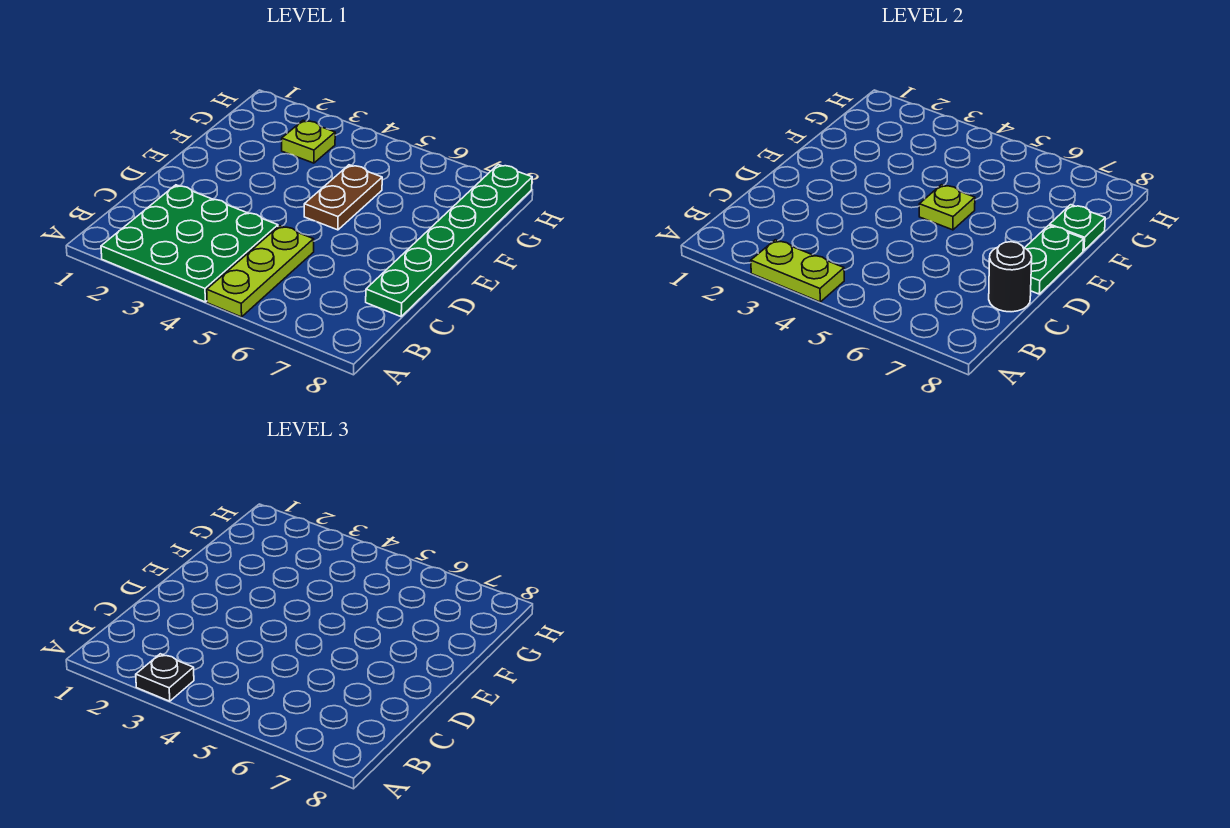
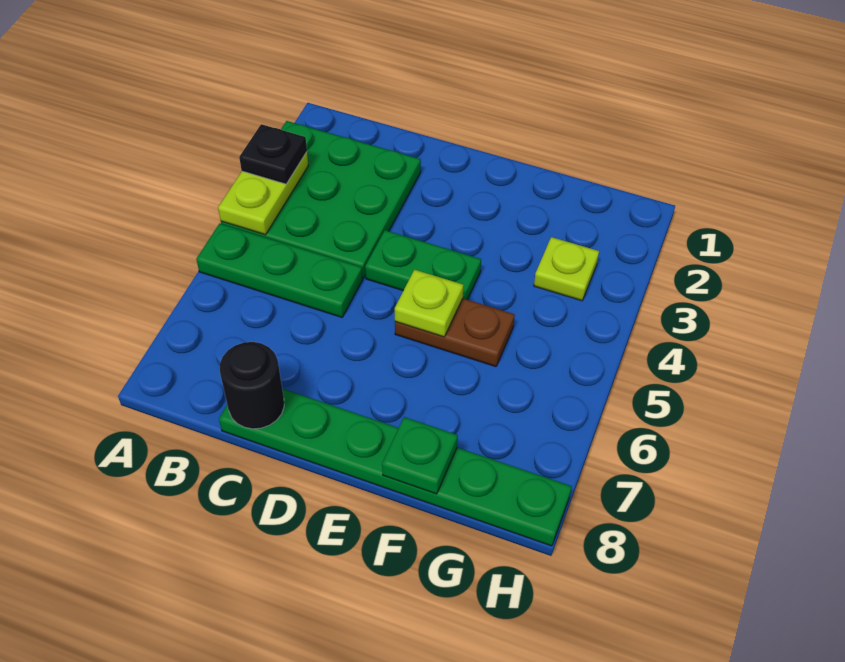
lime 1x3 plate [207,226,314,317] -> green 1x3 plate [196,223,363,317]
green 1x2 plate [1025,225,1084,294] -> green 1x2 plate moved to [365,230,481,300]

